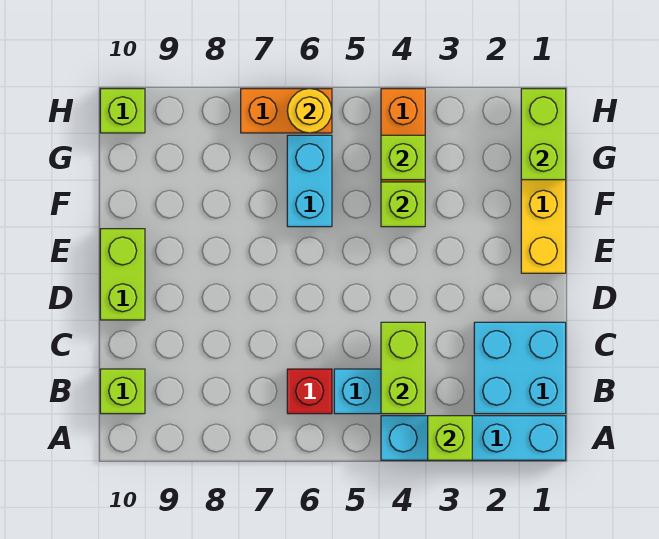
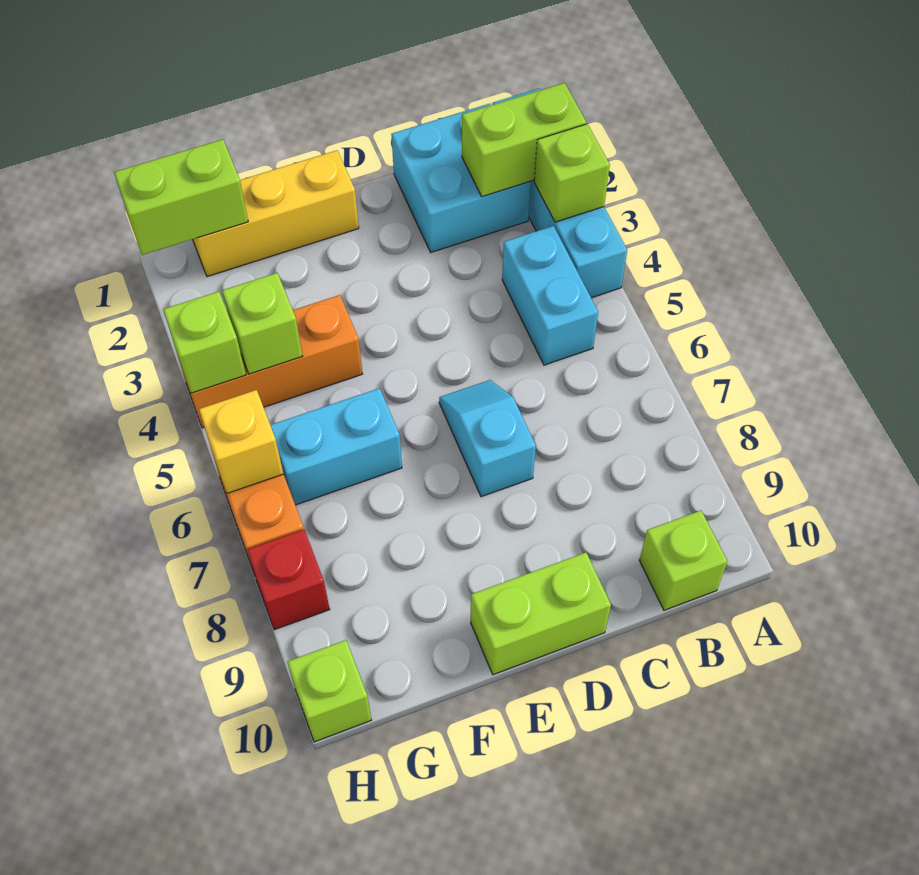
lime 1x2 brick [381,322,425,414] -> lime 1x2 brick moved to [462,83,586,197]
red 1x1 brick [287,369,332,414] -> red 1x1 brick moved to [247,530,330,630]
none -> cyan 1x2 slope [439,380,536,497]
lime 1x1 brick [381,182,425,227] -> lime 1x1 brick moved to [163,291,246,393]
yellow 1x1 round brick [287,89,332,133] -> yellow 1x1 brick [199,390,283,493]

